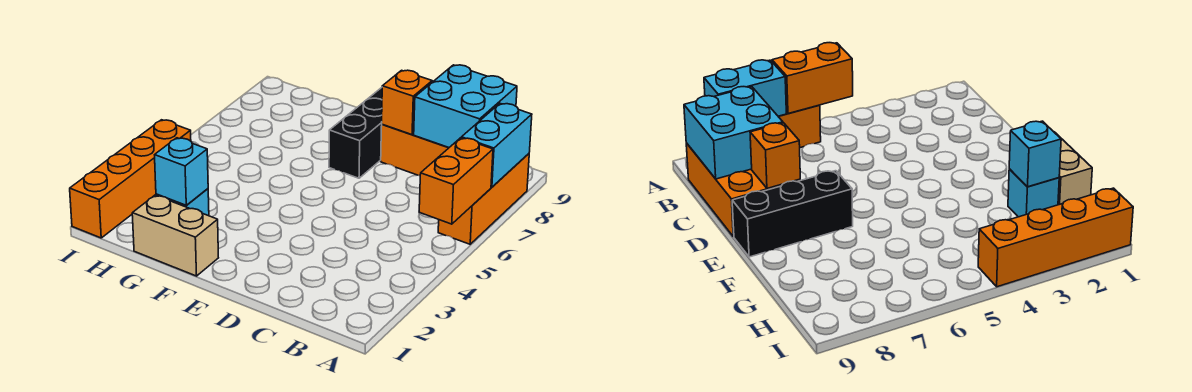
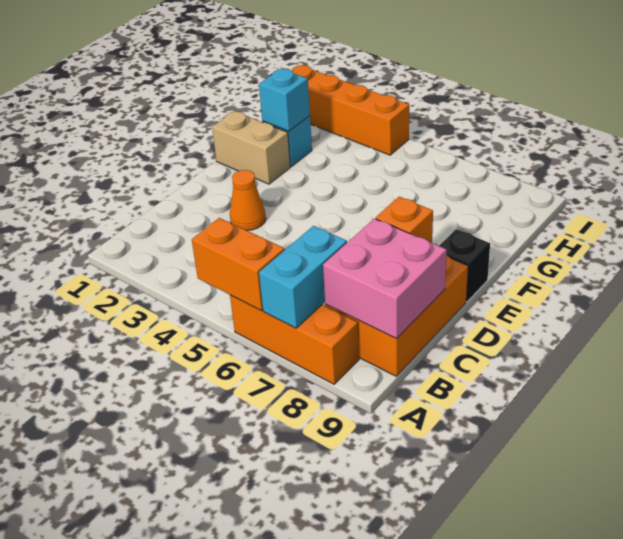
cyan 1x2 brick [461,104,532,187] -> cyan 1x2 brick turned to [259,226,347,328]
cyan 2x2 brick [414,65,517,147] -> pink 2x2 brick [323,218,447,338]
none -> orange 1x1 cone [230,170,266,230]
black 1x3 brick [329,88,382,178] -> black 1x1 brick [439,229,490,302]
tan 1x2 brick [132,195,218,276] -> tan 1x2 brick turned to [212,111,290,184]

